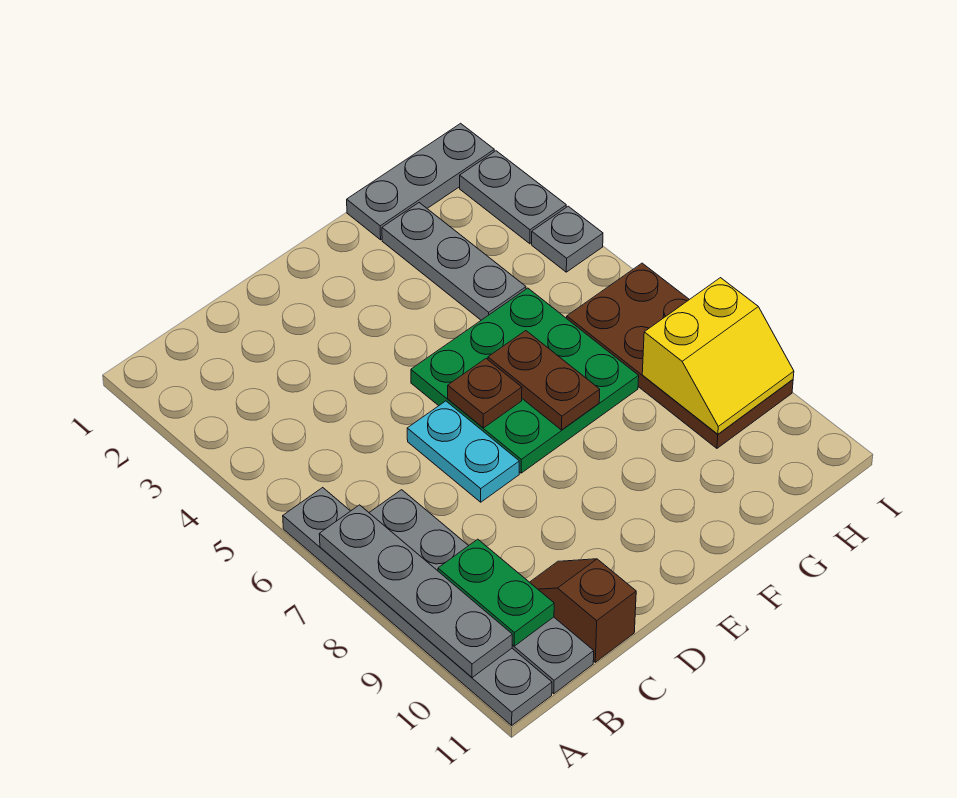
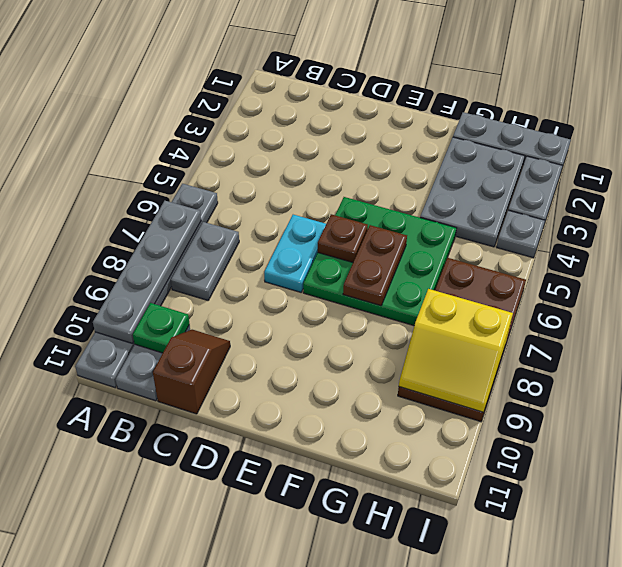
green 1x2 plate [438,539,554,646] -> green 1x1 plate [133,303,189,353]
grey 1x3 plate [382,203,526,320] -> grey 2x3 plate [420,137,525,247]

